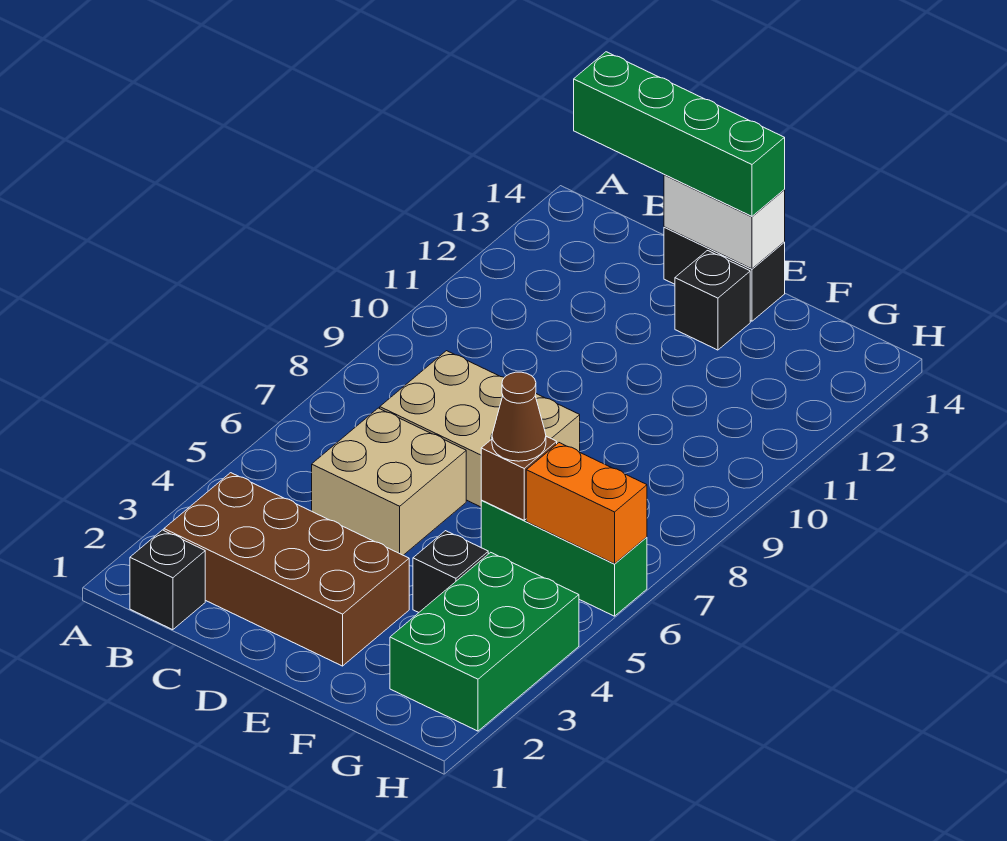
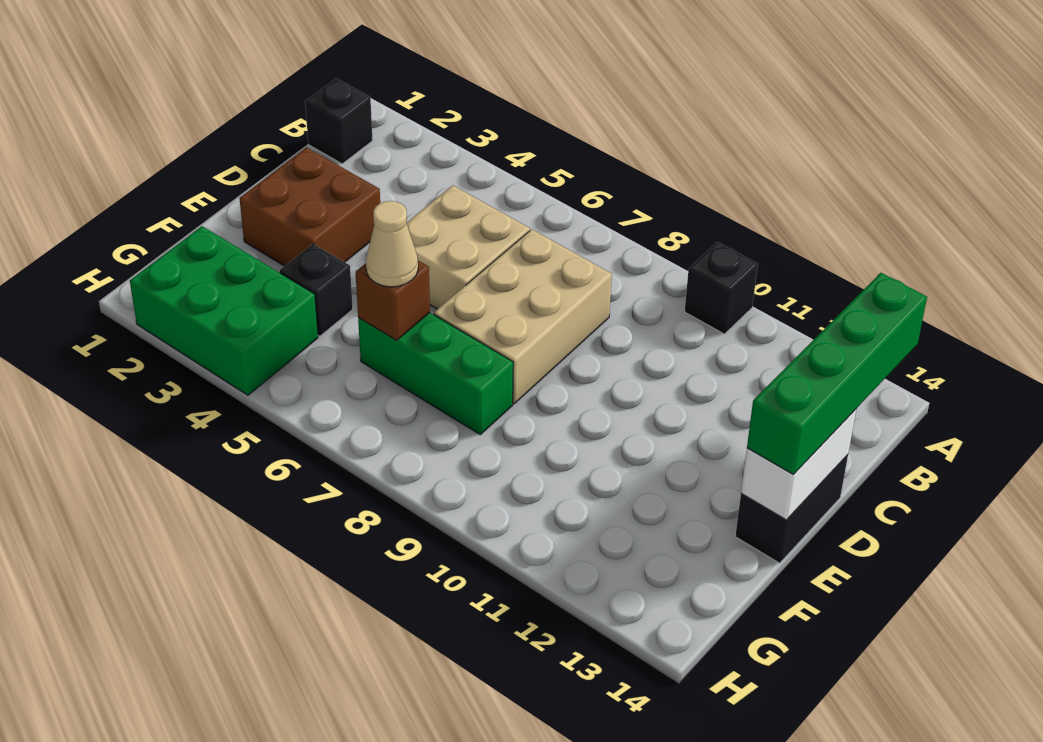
brown 2x4 brick [164,473,409,666] -> brown 2x2 brick [239,147,380,266]
black 1x1 brick [675,251,750,350] -> black 1x1 brick moved to [685,242,758,334]
green 1x3 brick [481,501,647,616] -> green 1x3 brick turned to [358,313,513,435]
brown 1x1 cone [492,372,546,461] -> tan 1x1 cone [366,201,418,287]
orange 1x2 brick [526,443,647,564] -> none

